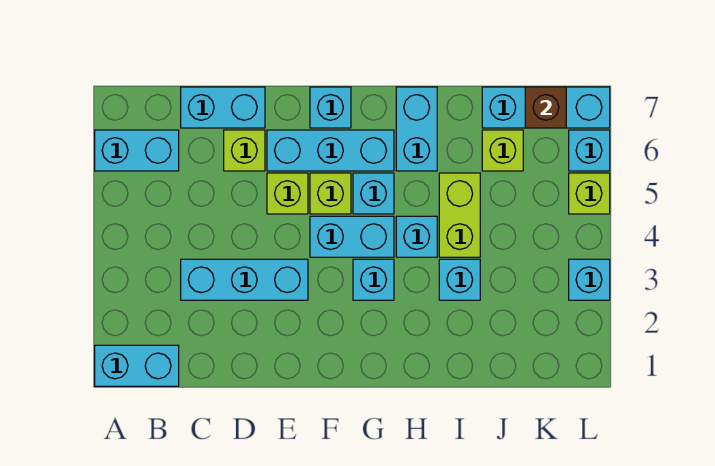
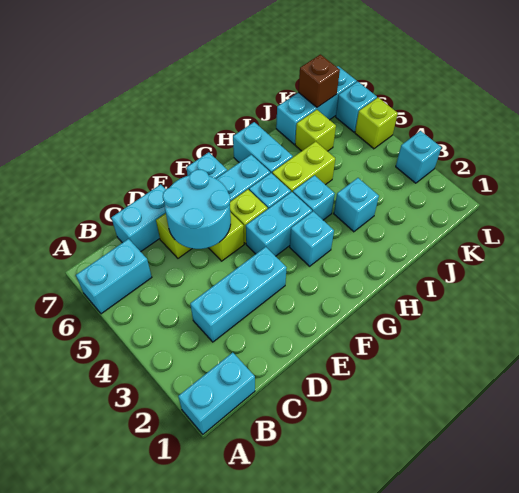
none -> cyan 2x2 round brick [163,170,231,249]
lime 1x2 brick [439,173,480,257] -> lime 1x2 brick turned to [272,141,335,192]

